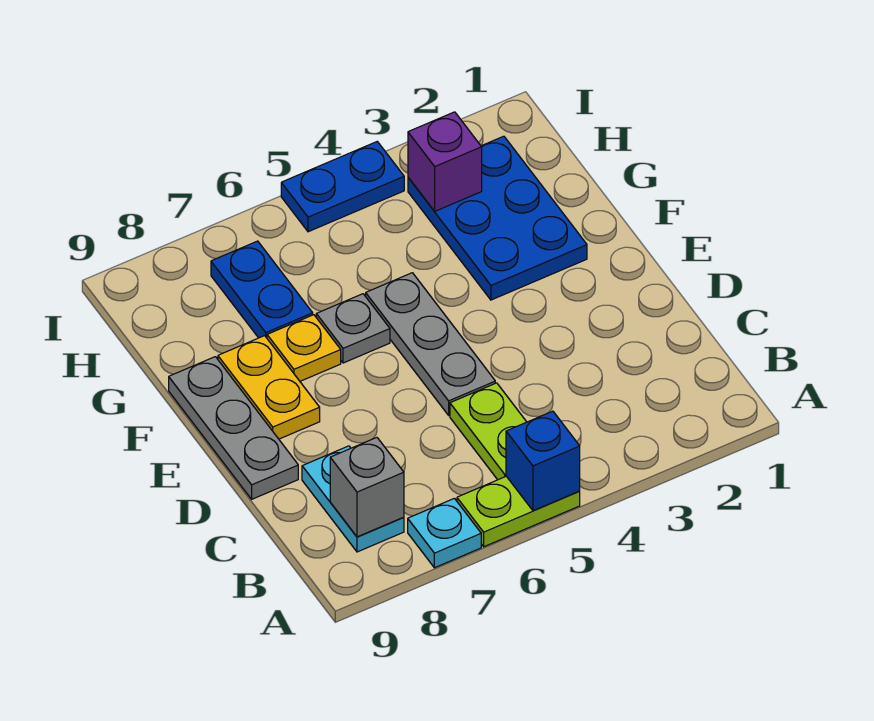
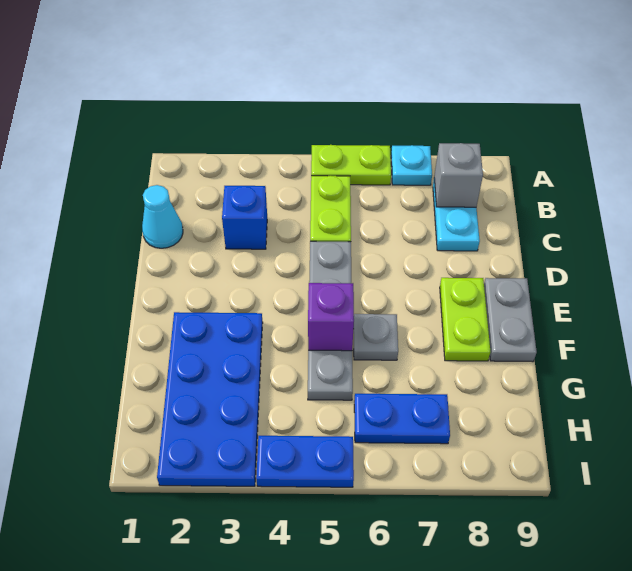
blue 1x1 brick [506,411,580,511] -> blue 1x1 brick moved to [222,186,267,249]
none -> cyan 1x1 cone [142,185,183,248]
grey 1x3 plate [366,273,495,415] -> grey 1x4 plate [308,241,353,400]
grey 1x3 plate [169,357,298,499] -> grey 1x2 plate [484,278,537,362]
yellow 1x2 plate [218,336,320,439] -> lime 1x2 plate [440,278,490,361]
blue 2x3 plate [408,136,587,300] -> blue 2x4 plate [157,312,263,486]
yellow 1x1 plate [267,315,341,381] -> none
blue 1x2 plate [211,241,313,338] -> blue 1x2 plate turned to [354,394,450,444]
purple 1x1 brick [408,112,482,211] -> purple 1x1 brick moved to [308,283,354,351]

